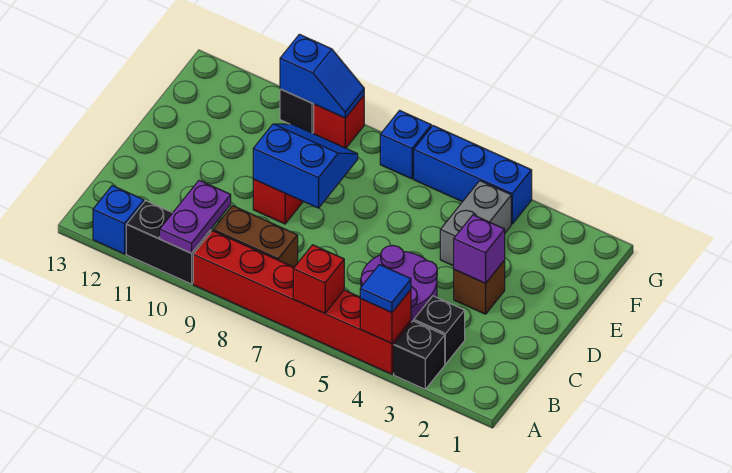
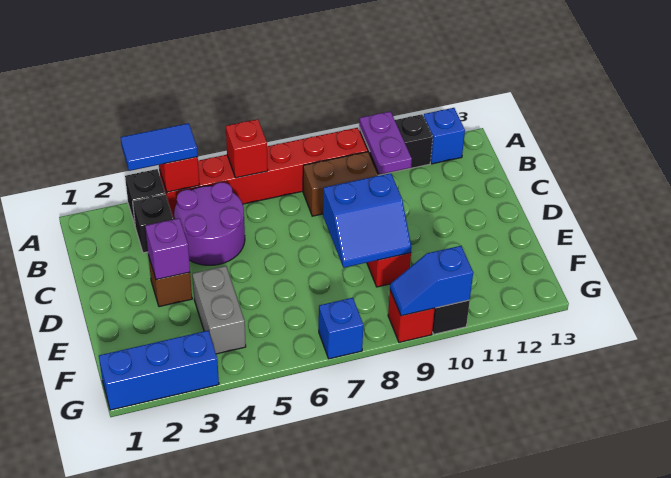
blue 1x1 tile [360,265,411,313] -> blue 1x2 tile [121,123,198,171]
blue 1x3 brick [414,126,532,224] -> blue 1x3 brick moved to [99,331,219,410]

